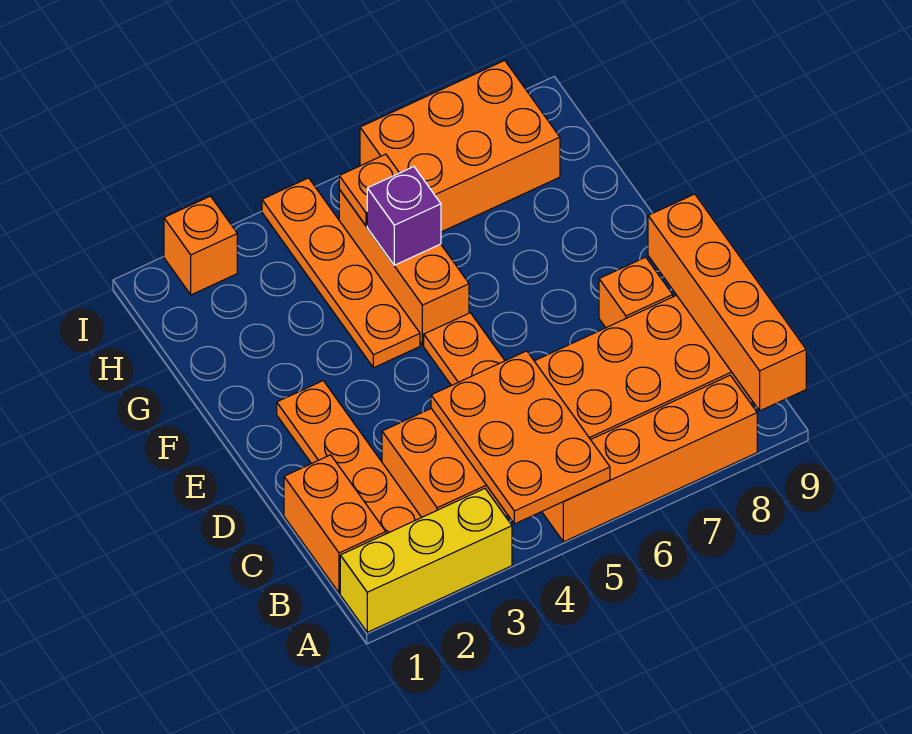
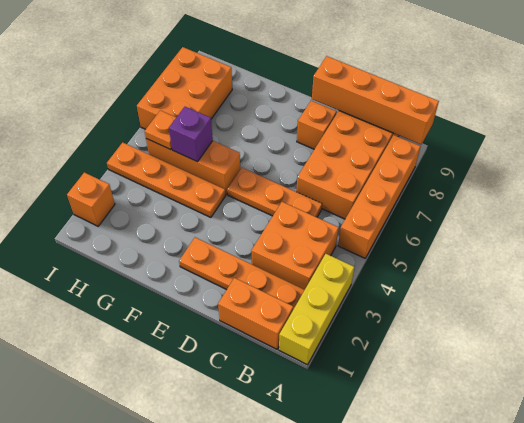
orange 2x3 plate [431,351,610,524] -> none

